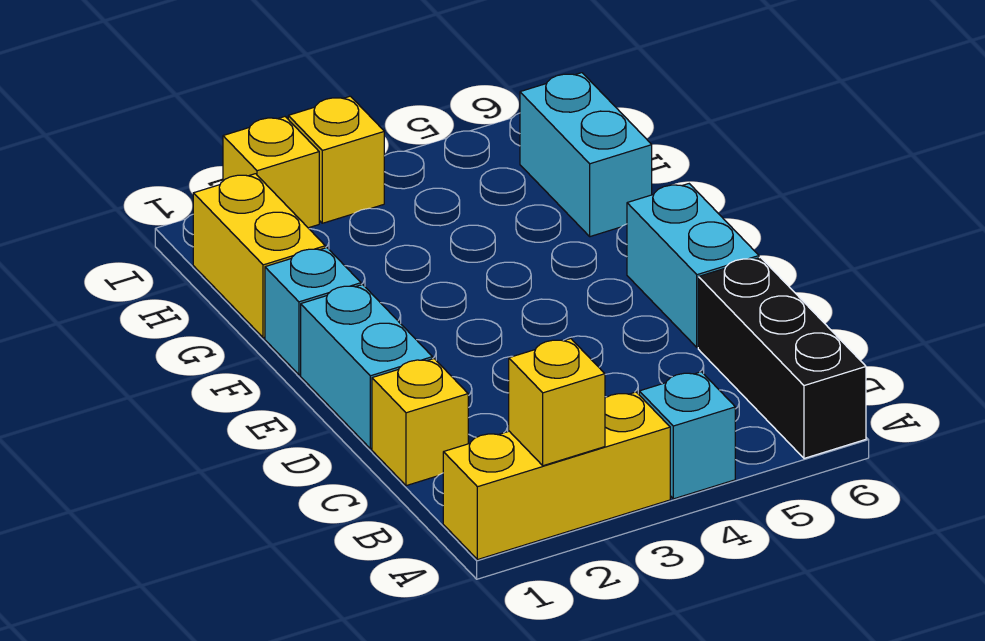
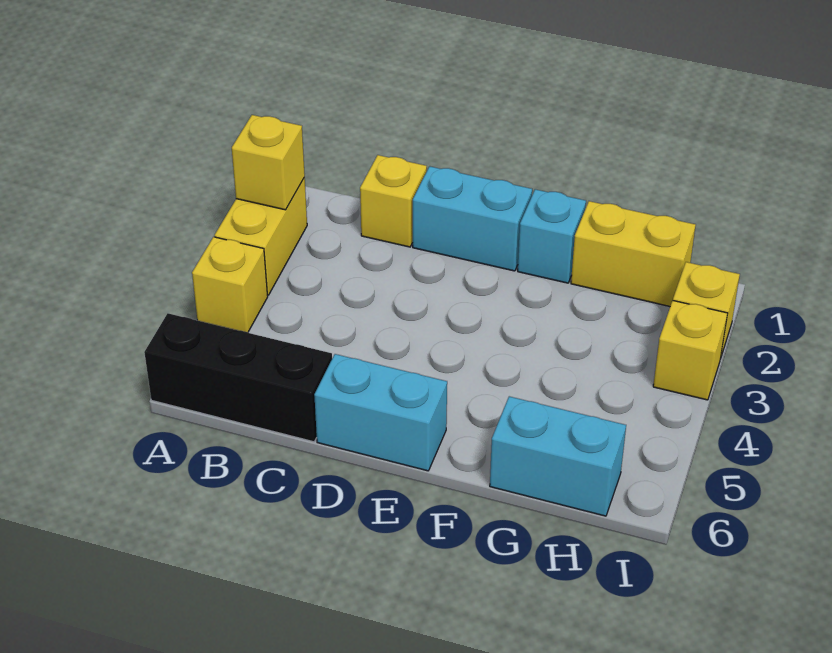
yellow 1x3 brick [443,392,670,560] -> yellow 1x2 brick [214,178,307,295]
cyan 1x1 brick [639,372,735,499] -> yellow 1x1 brick [192,237,268,332]

